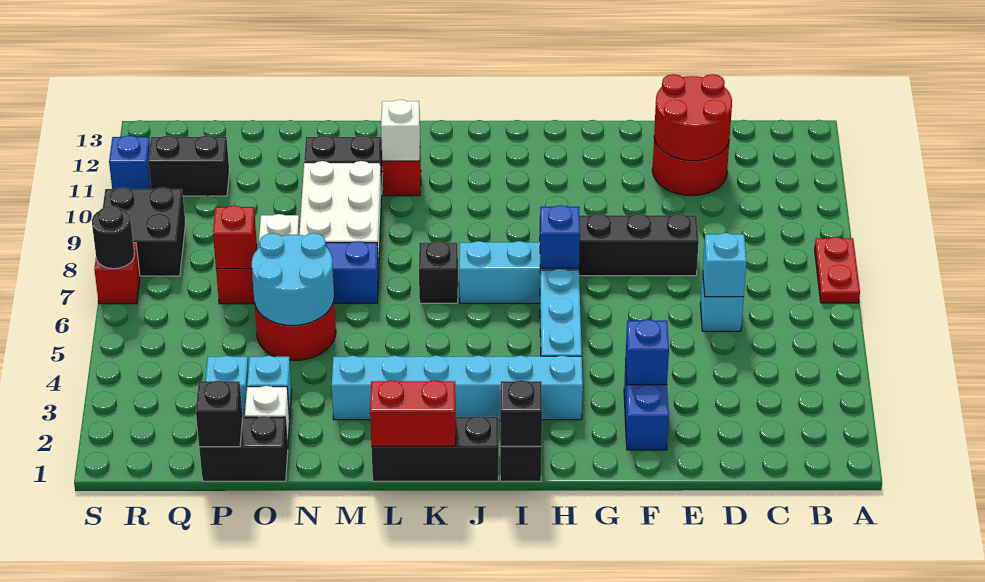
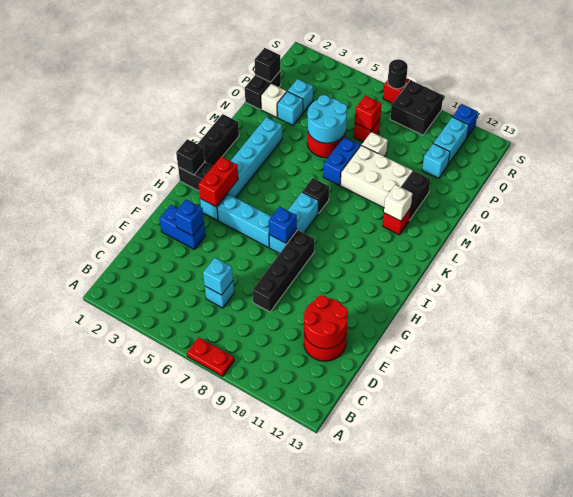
red 1x2 brick [370,380,456,446] -> red 1x2 brick moved to [198,157,238,207]
none -> cyan 1x1 brick [422,144,450,178]
black 1x2 brick [148,135,229,196] -> cyan 1x2 brick [434,117,469,165]

